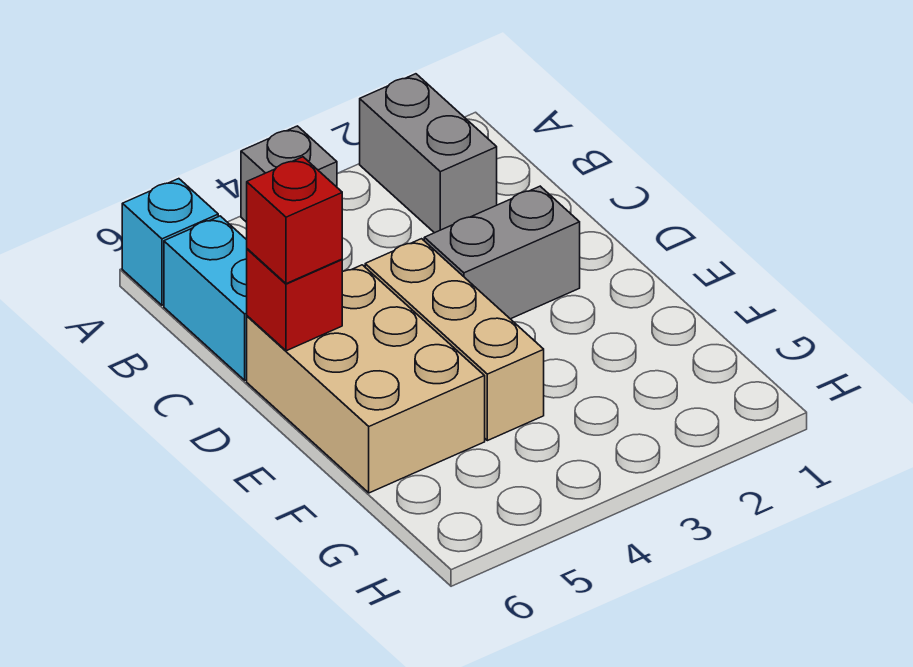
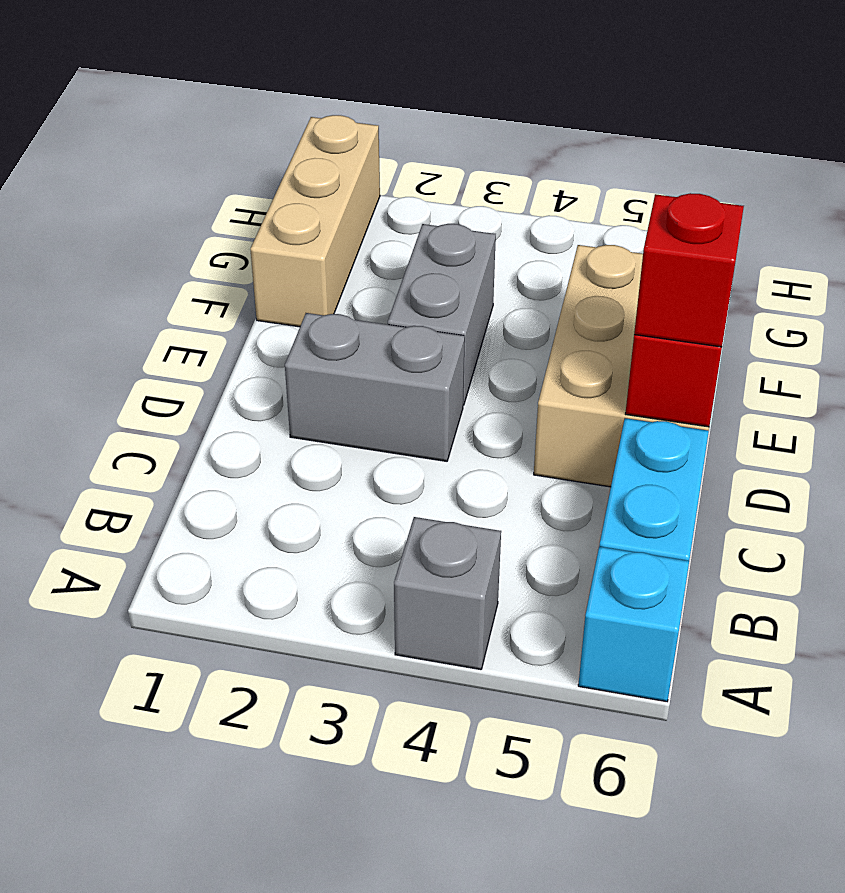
grey 1x2 brick [360,74,497,233] -> grey 1x2 brick moved to [388,224,496,405]
tan 1x3 brick [365,239,544,441] -> tan 1x3 brick moved to [250,115,380,327]

